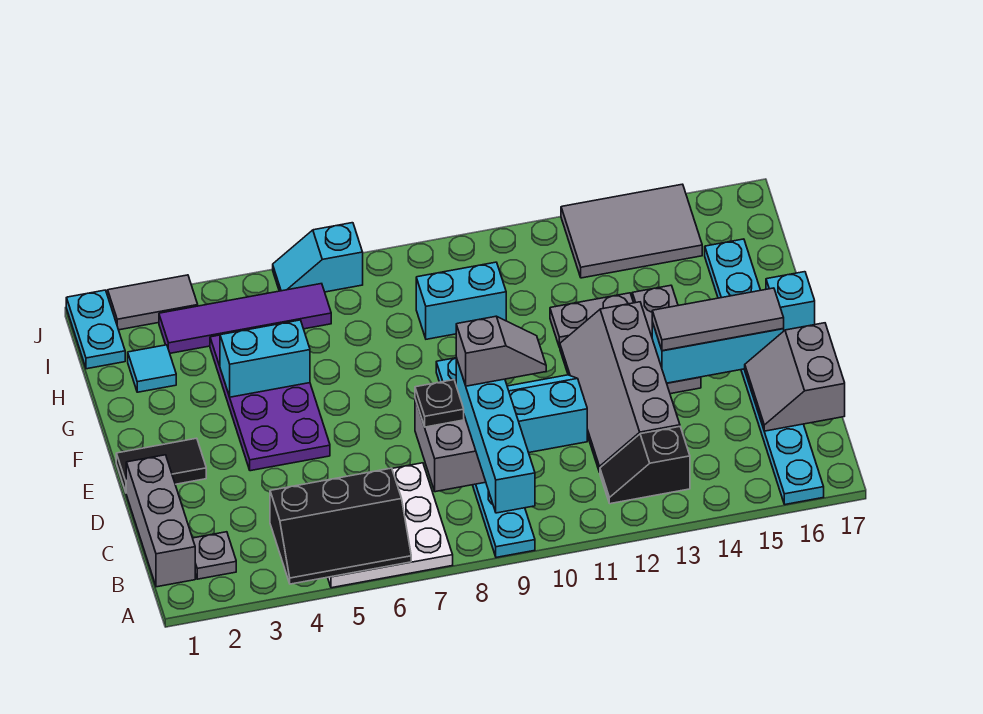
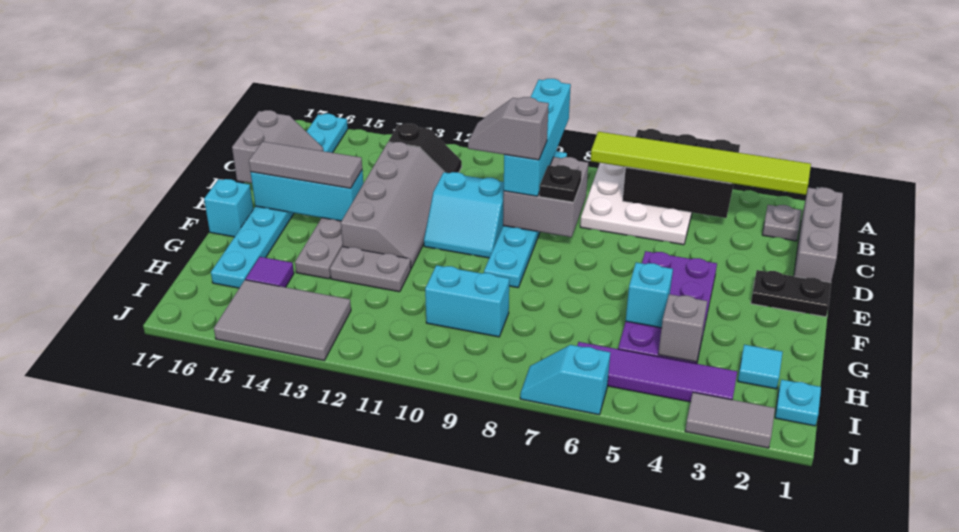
black 2x3 slope [270,468,411,584] -> black 2x3 brick [623,129,740,218]
none -> lime 1x6 tile [591,132,811,195]
black 1x2 tile [116,438,206,492] -> black 1x2 plate [751,270,831,317]
cyan 1x2 brick [220,320,310,397] -> cyan 1x1 brick [626,262,673,328]
none -> grey 1x1 brick [658,294,707,362]
none -> purple 1x1 tile [246,257,294,287]
cyan 1x2 plate [66,290,125,369] -> cyan 1x1 plate [775,379,821,426]
cyan 1x2 slope [273,223,363,292] -> cyan 1x2 slope turned to [520,345,610,415]

